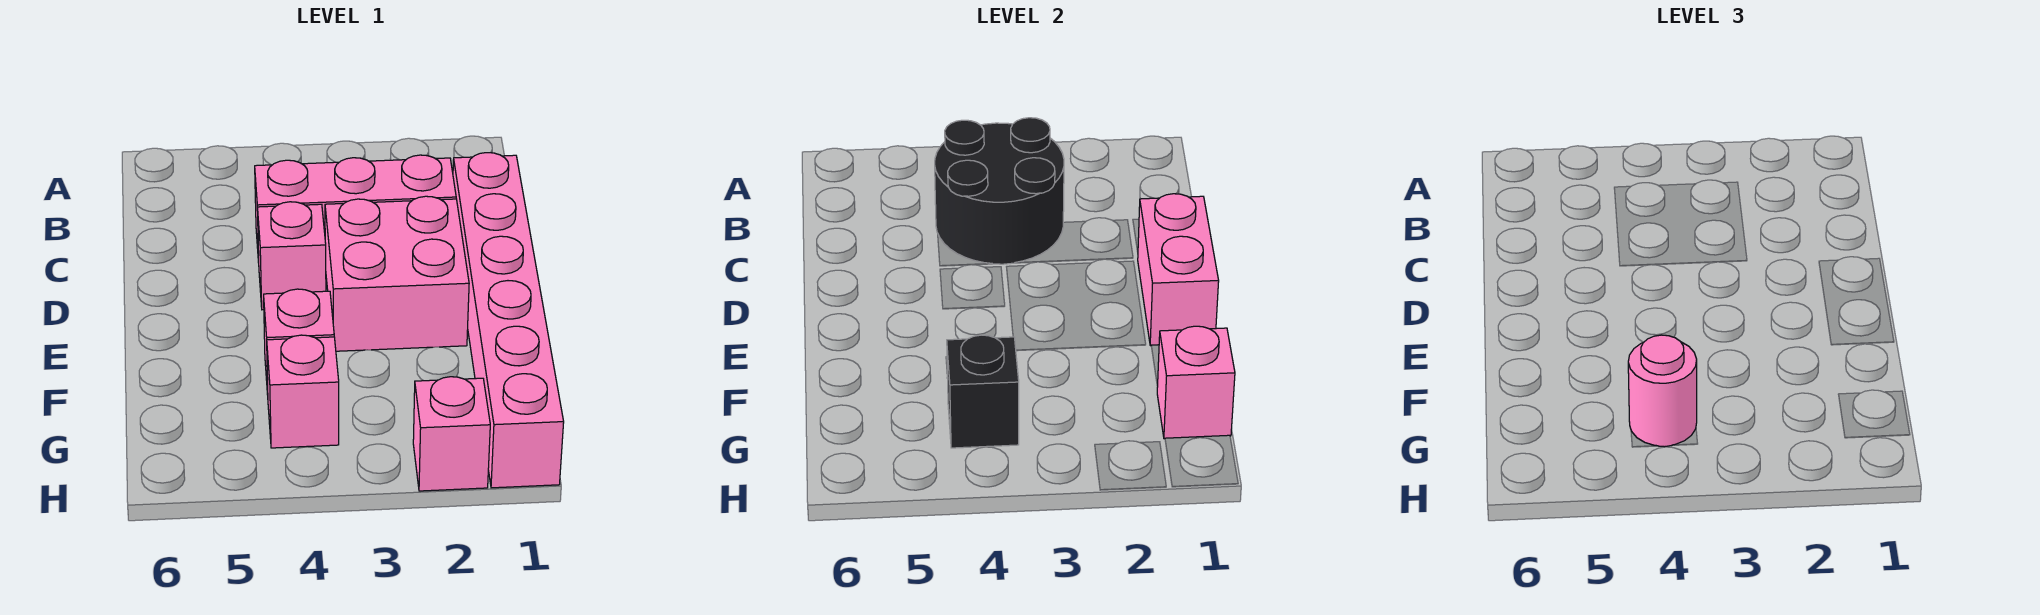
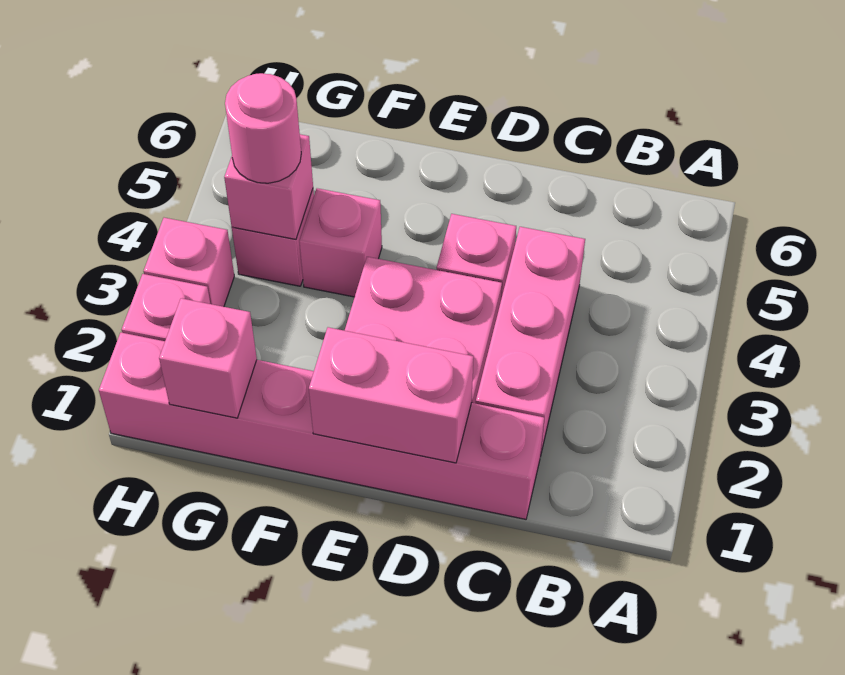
black 2x2 round brick [935,118,1064,264] -> none
black 1x1 brick [947,335,1019,448] -> pink 1x1 brick [224,134,313,239]
none -> pink 1x1 brick [144,218,234,307]

